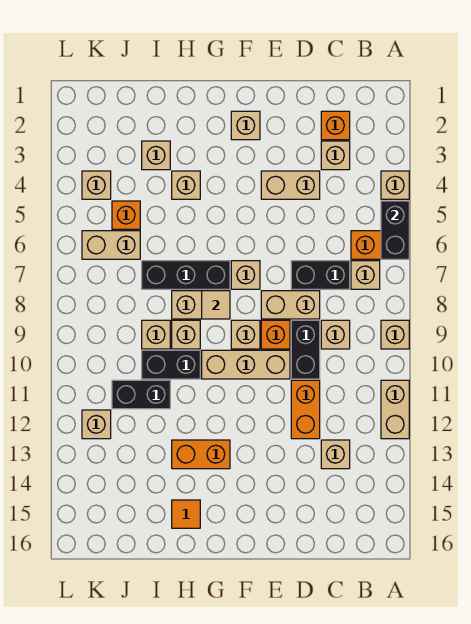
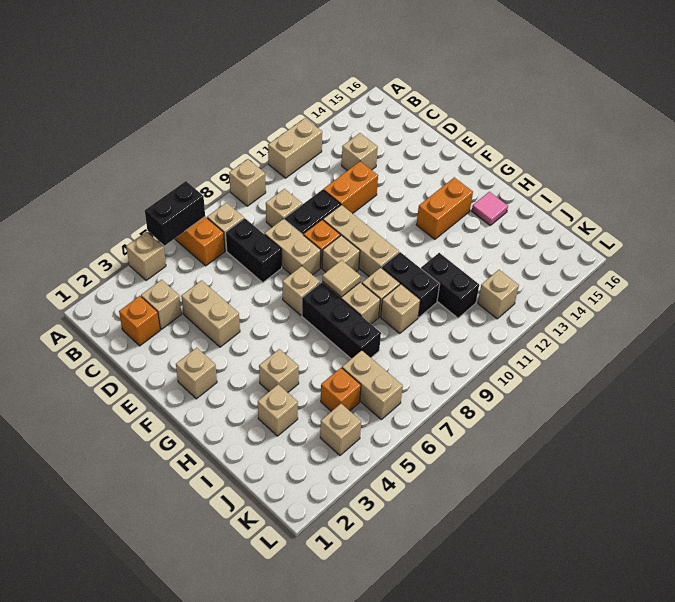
orange 1x2 brick [172,440,230,469] -> orange 1x2 brick turned to [416,177,473,239]
orange 1x1 tile [172,500,200,528] -> pink 1x1 tile [472,192,508,225]

